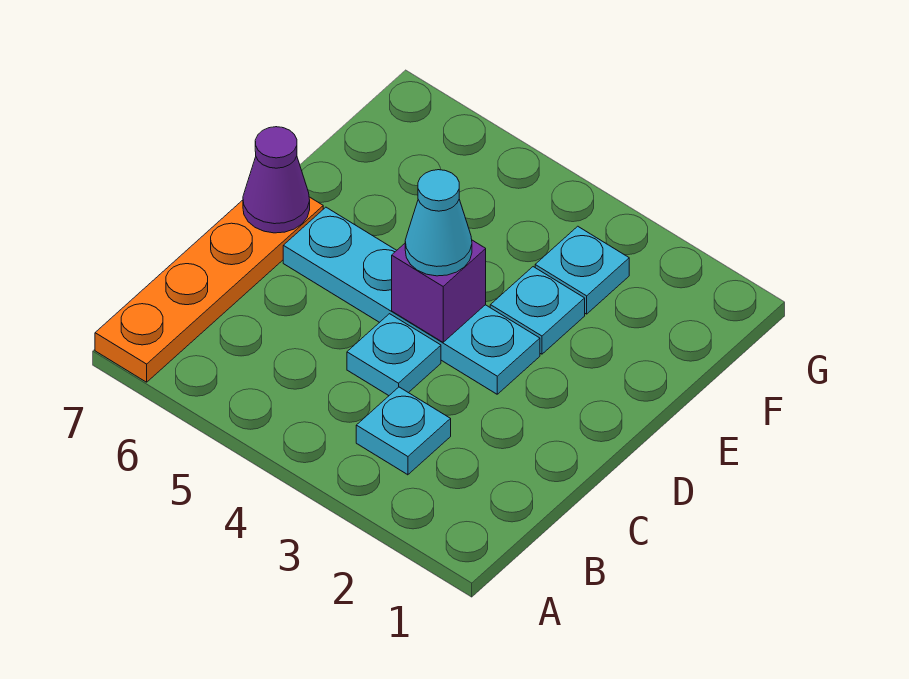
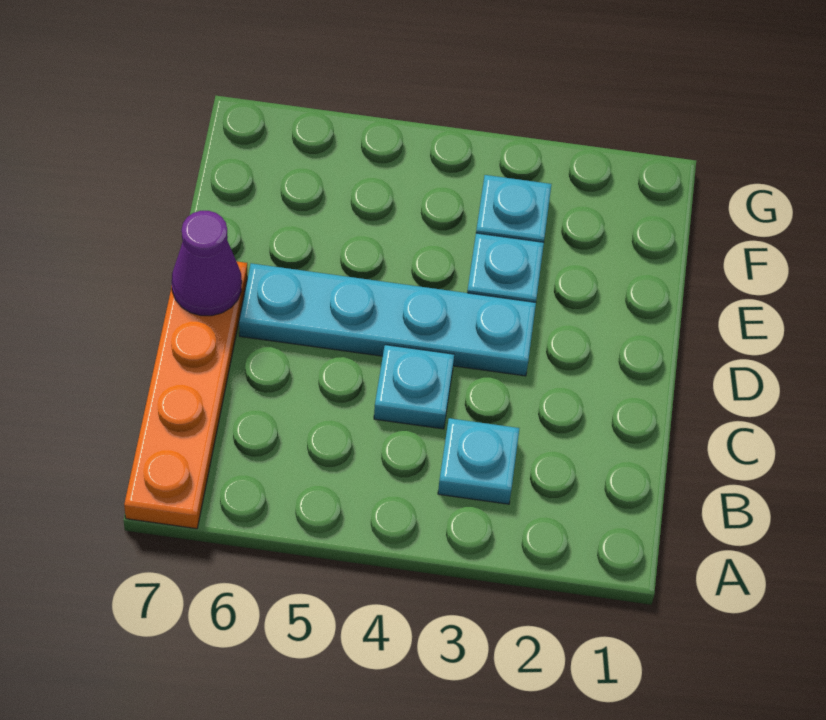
purple 1x1 brick [392,240,486,342] -> none
cyan 1x1 cone [405,170,472,276] -> none

